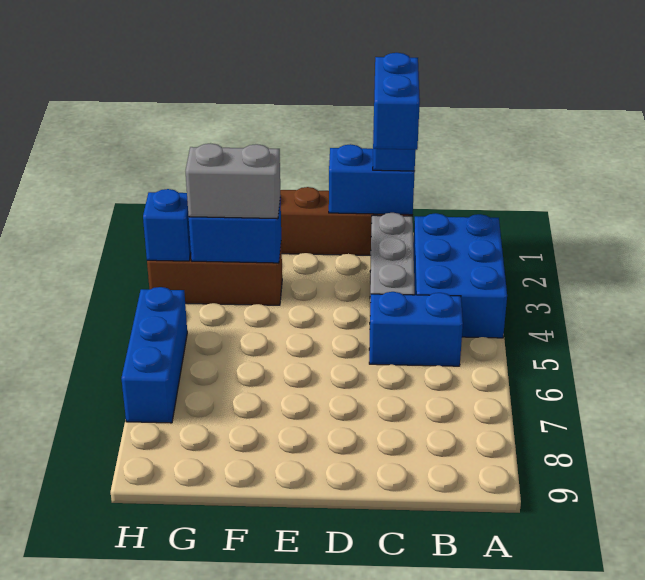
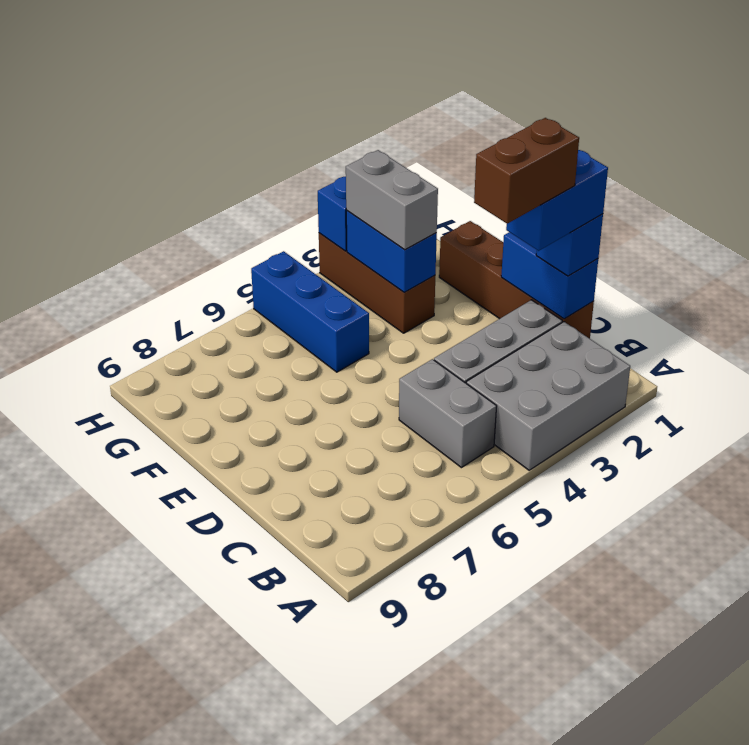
blue 2x3 brick [413,213,507,338] -> grey 2x3 brick [466,322,630,470]
blue 1x2 brick [369,292,463,366] -> grey 1x2 brick [399,359,497,468]
none -> brown 1x2 brick [474,118,579,223]
blue 1x3 brick [121,287,187,423] -> blue 1x3 brick turned to [251,251,369,372]

